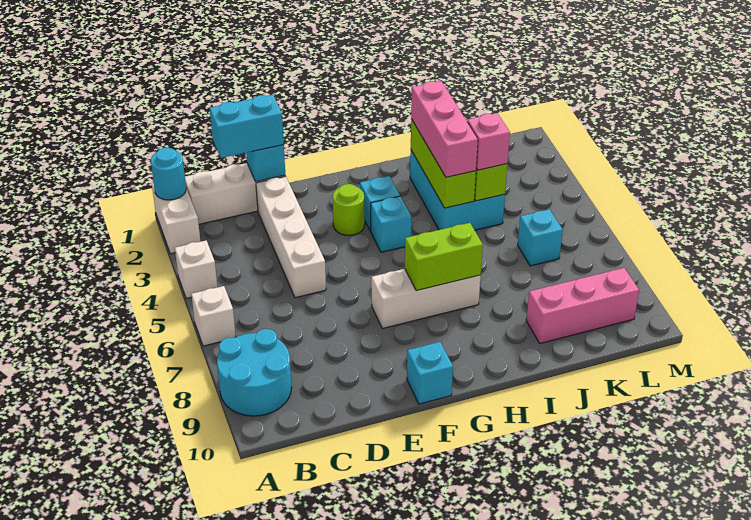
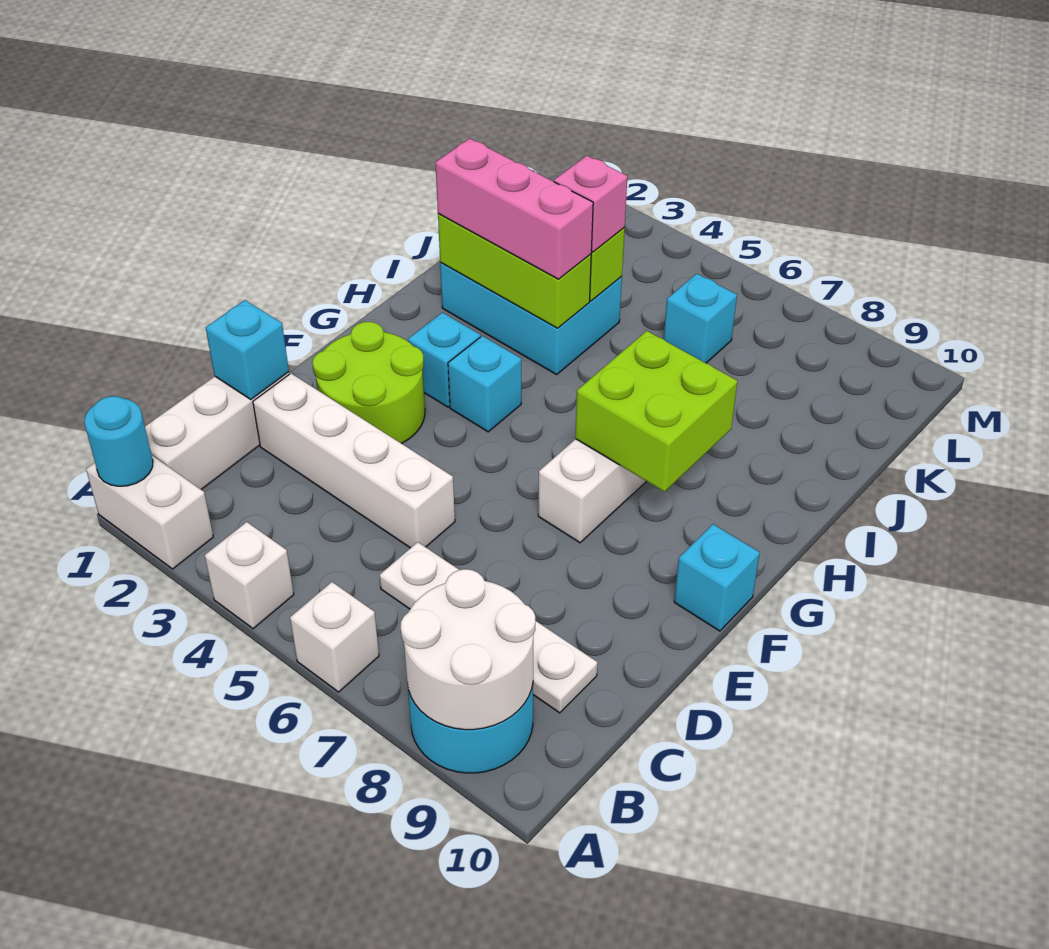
none -> white 2x2 round brick [400,569,535,730]
cyan 1x2 brick [210,95,284,158] -> none
none -> white 1x4 plate [380,542,597,713]
lime 1x1 round brick [333,184,365,235] -> lime 2x2 round brick [312,322,425,444]
lime 1x2 brick [405,223,483,291] -> lime 2x2 brick [575,331,737,492]
pink 1x3 brick [526,268,639,343] -> none

